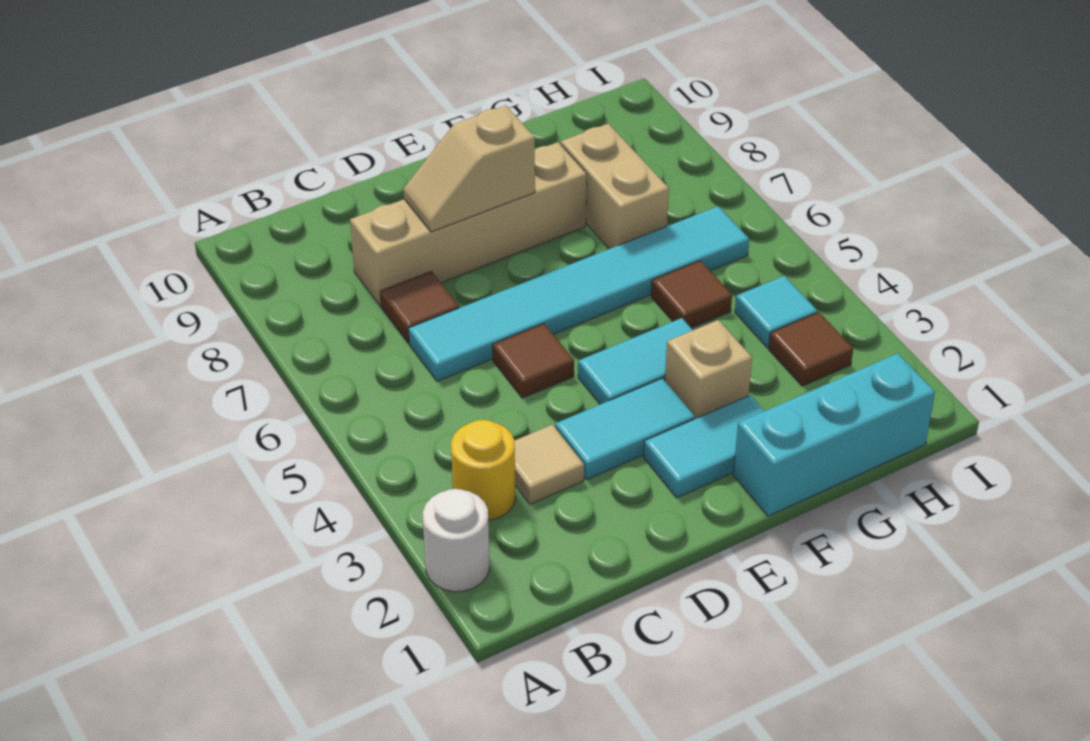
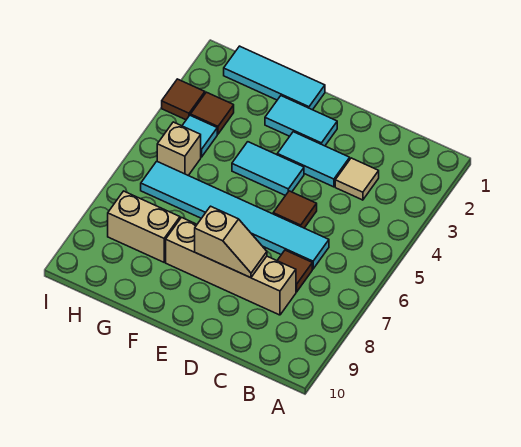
white 1x1 round brick [423,489,490,592] -> none
yellow 1x1 round brick [451,420,515,520] -> none
cyan 1x3 brick [733,353,935,516] -> cyan 1x3 tile [224,46,325,110]
tan 1x1 brick [665,320,752,419] -> tan 1x1 brick moved to [157,122,201,176]
brown 1x1 tile [651,261,732,328] -> brown 1x1 tile moved to [162,79,205,120]
tan 1x2 brick [561,124,669,249] -> tan 1x2 brick turned to [108,191,180,262]

